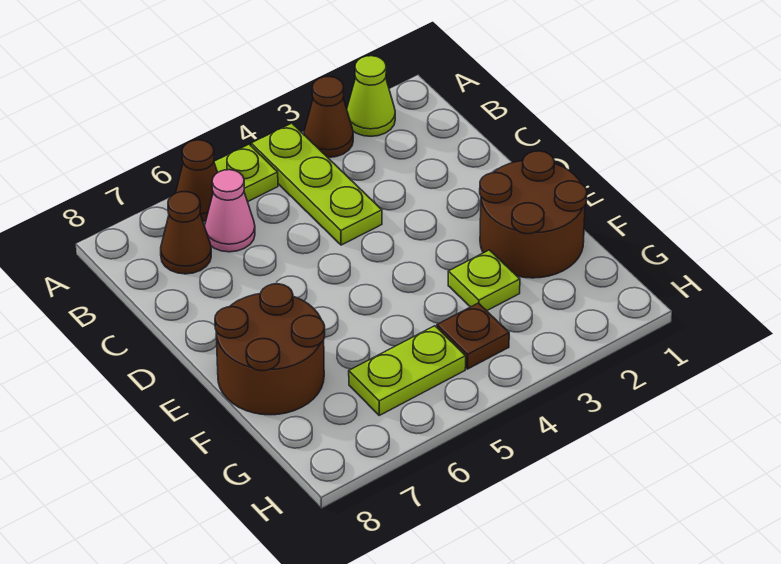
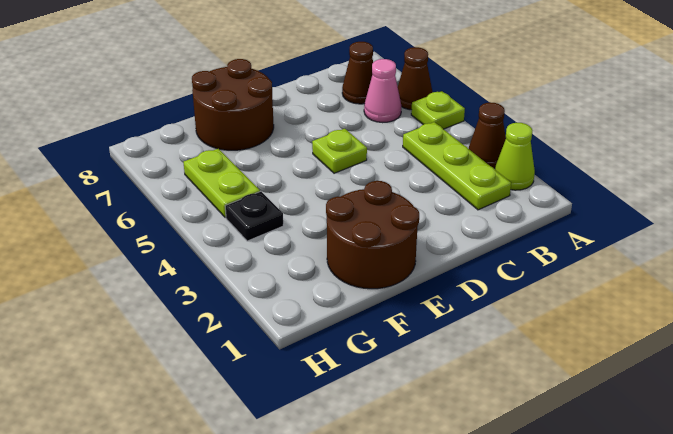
lime 1x3 plate [251,123,382,245] -> lime 1x3 plate turned to [403,122,511,210]
lime 1x1 plate [448,250,520,311] -> lime 1x1 plate moved to [312,129,367,173]
brown 1x1 plate [437,303,509,369] -> black 1x1 plate [225,191,283,241]

